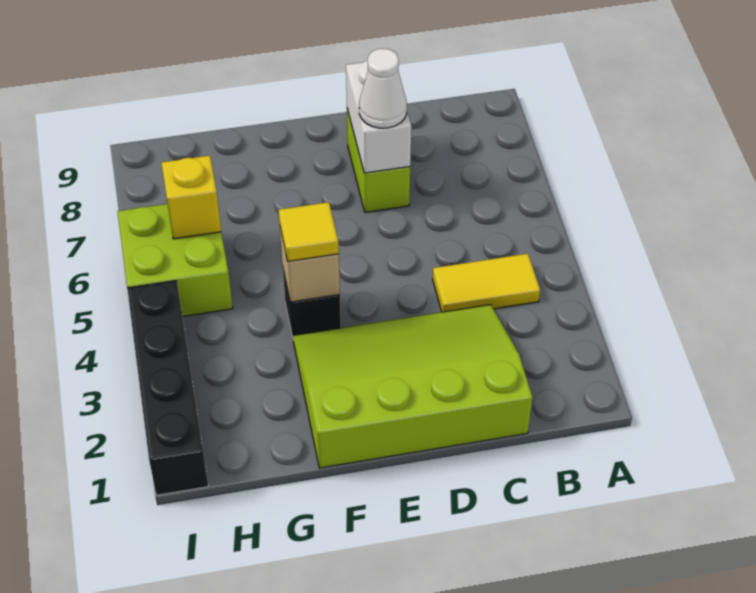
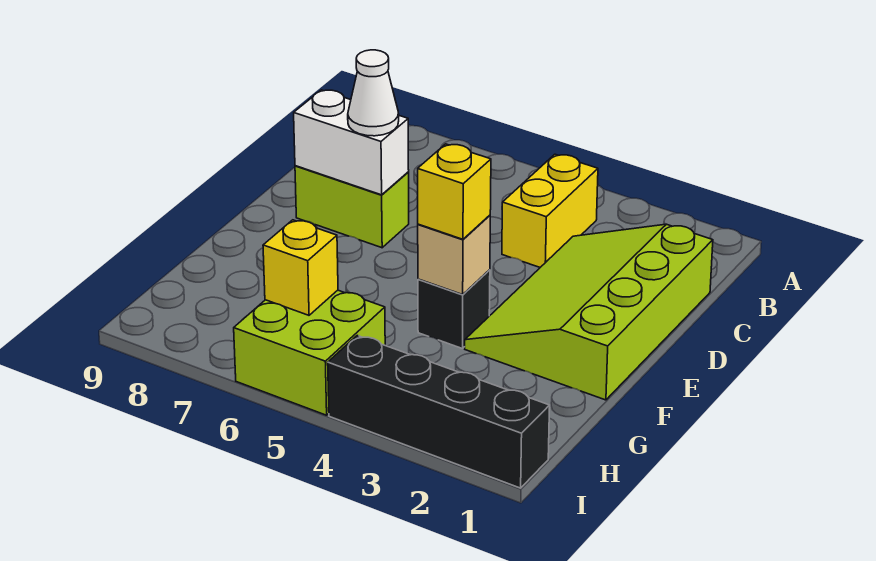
yellow 1x2 tile [433,254,540,312] -> yellow 1x2 brick [502,154,598,267]
yellow 1x1 tile [279,202,339,261] -> yellow 1x1 brick [418,144,491,239]

